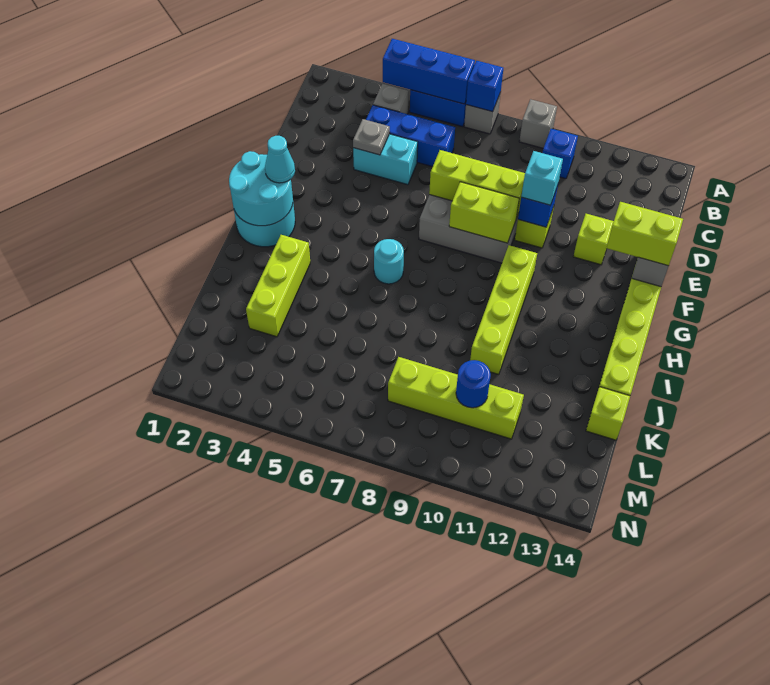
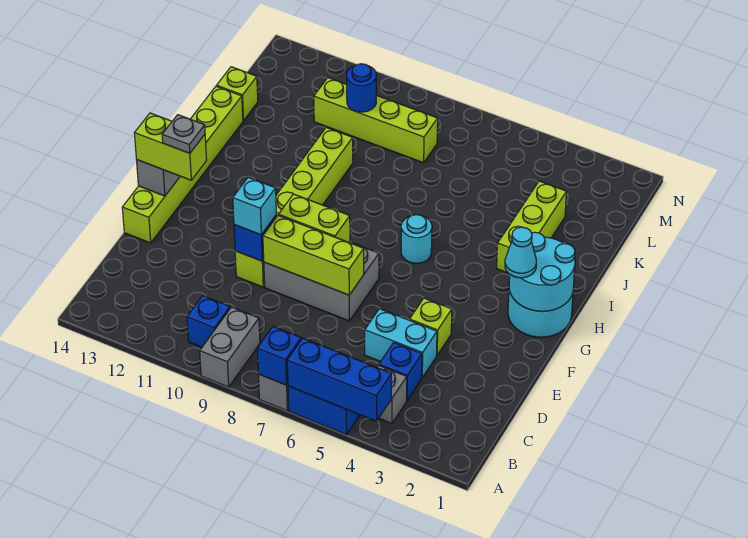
grey 1x1 brick [519,99,557,148] -> grey 1x2 brick [200,307,260,387]
blue 1x3 brick [366,105,455,167] -> blue 1x1 brick [379,343,422,400]
grey 1x1 plate [353,119,390,155] -> grey 1x1 plate moved to [162,115,205,153]
lime 1x1 brick [573,214,614,265] -> lime 1x1 brick moved to [410,298,452,355]

